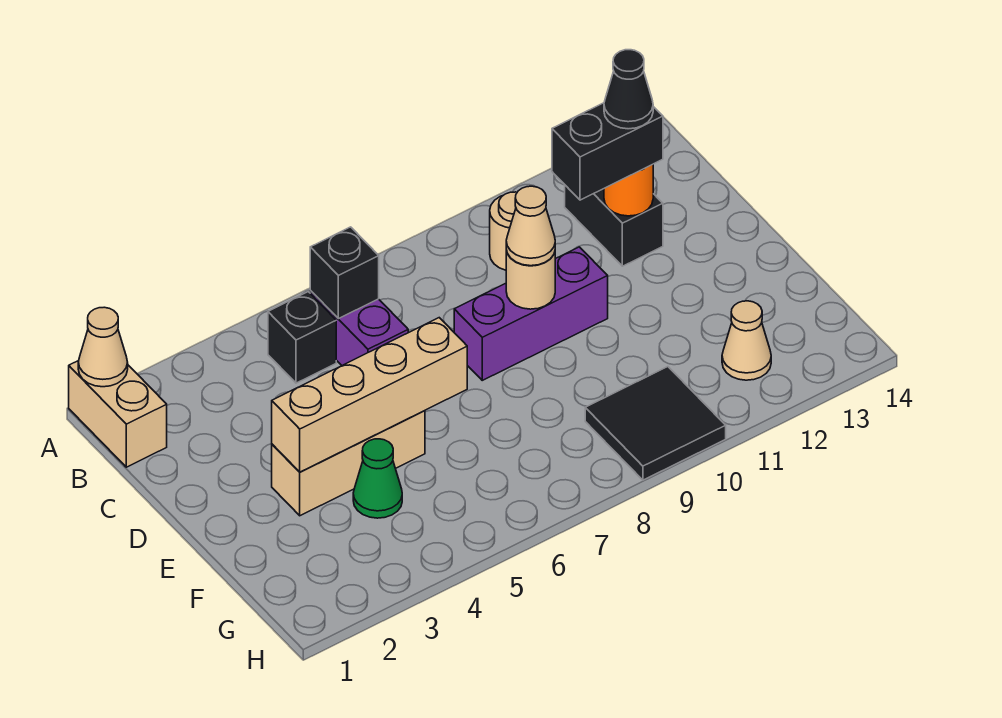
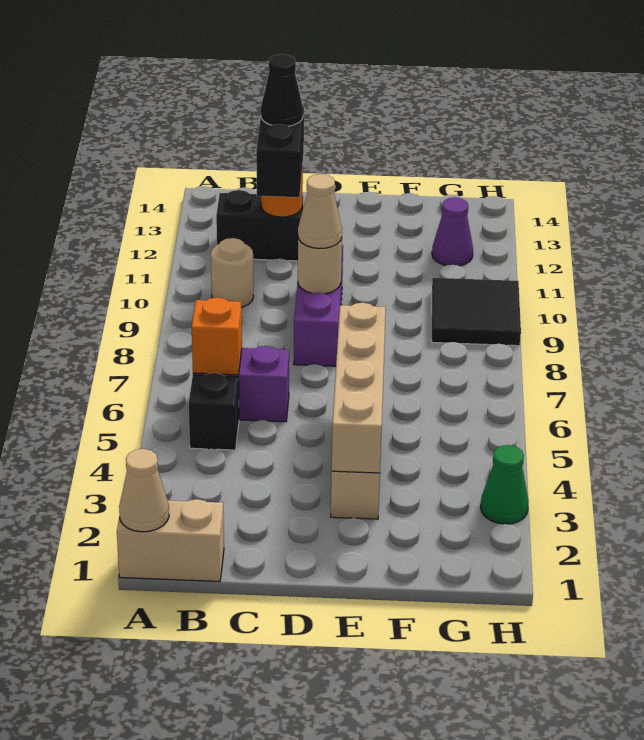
black 1x1 brick [310,227,379,319] -> orange 1x1 brick [192,297,242,375]
green 1x1 cone [353,439,402,518] -> green 1x1 cone moved to [481,445,529,524]
tan 1x1 cone [722,301,771,380] -> purple 1x1 cone [432,197,473,266]

